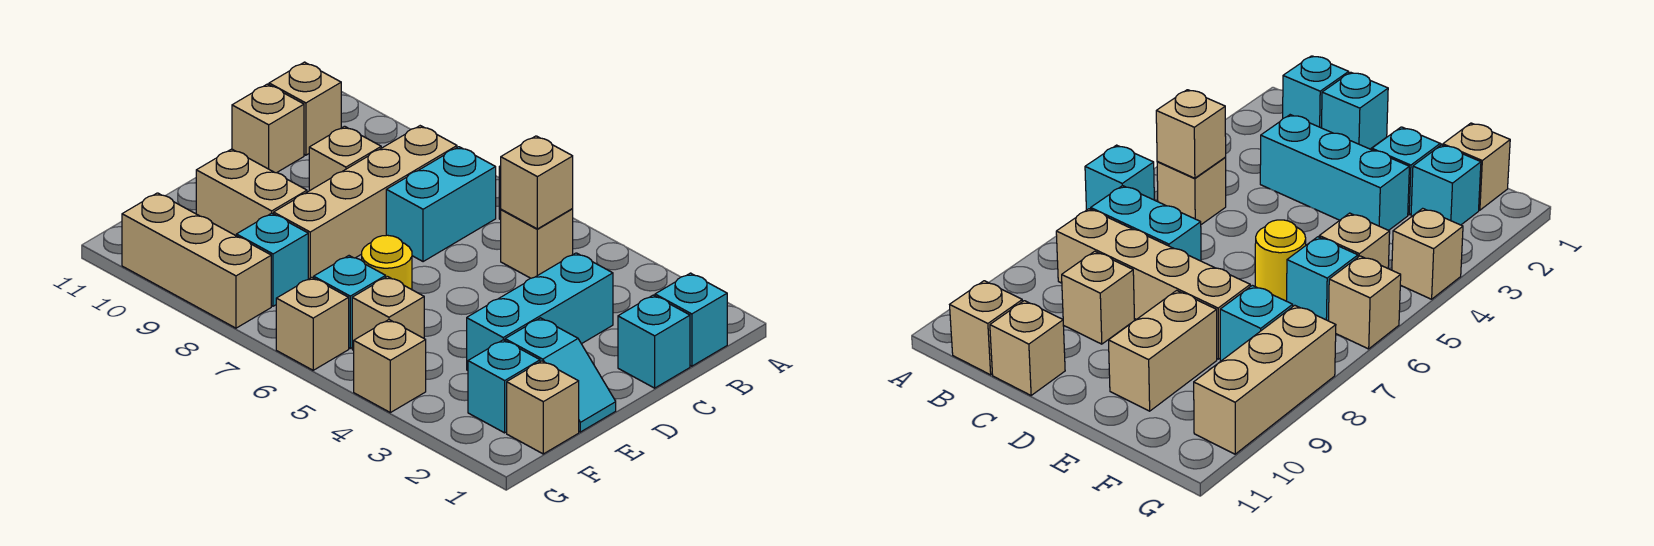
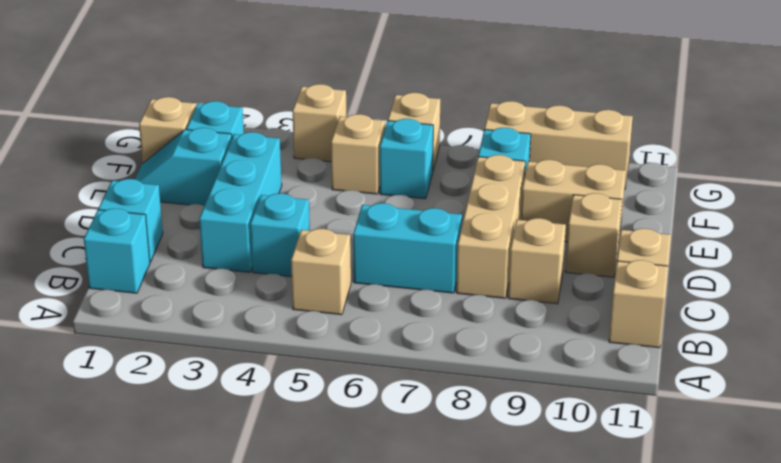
cyan 1x1 brick [1085,145,1154,210] -> cyan 1x1 brick moved to [250,193,310,277]
tan 1x1 brick [501,136,573,229] -> tan 1x1 brick moved to [565,193,622,277]
cyan 1x2 brick [386,147,496,262] -> cyan 1x2 brick turned to [353,203,462,293]
tan 1x4 brick [274,126,457,279] -> tan 1x3 brick [457,155,525,298]
yellow 1x1 round brick [362,235,412,290] -> none

